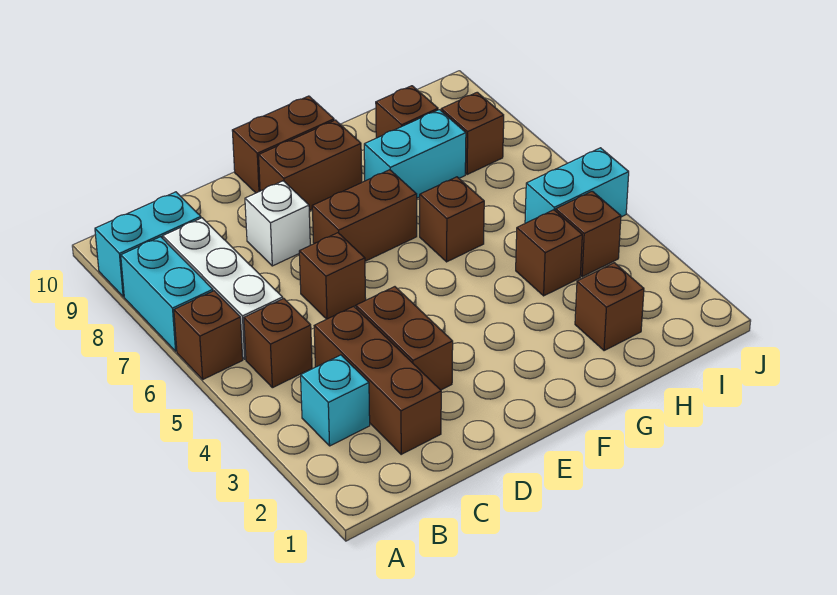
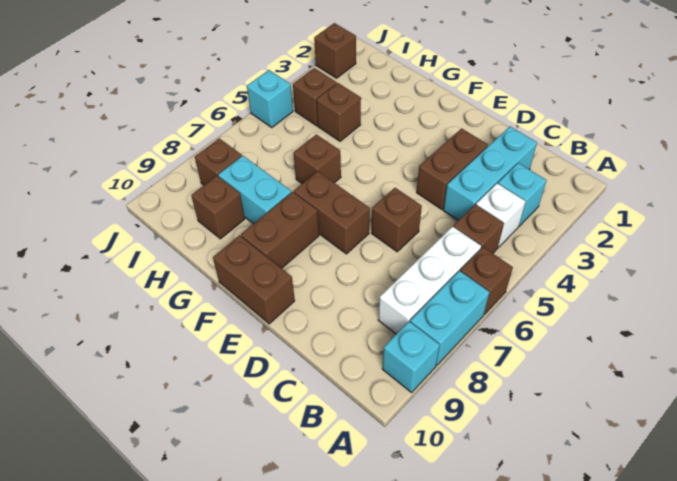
cyan 1x2 brick [95,192,201,297] -> cyan 1x1 brick [382,322,440,393]
brown 1x3 brick [314,306,441,454] -> cyan 1x3 brick [443,127,537,220]
white 1x1 brick [245,181,310,266] -> white 1x1 brick moved to [476,183,526,247]
brown 1x2 brick [259,120,362,211] -> brown 1x2 brick turned to [241,192,319,268]
brown 1x1 brick [575,263,644,351] -> brown 1x1 brick moved to [314,23,356,78]
cyan 1x2 brick [525,148,629,223] -> cyan 1x1 brick [247,70,293,127]

